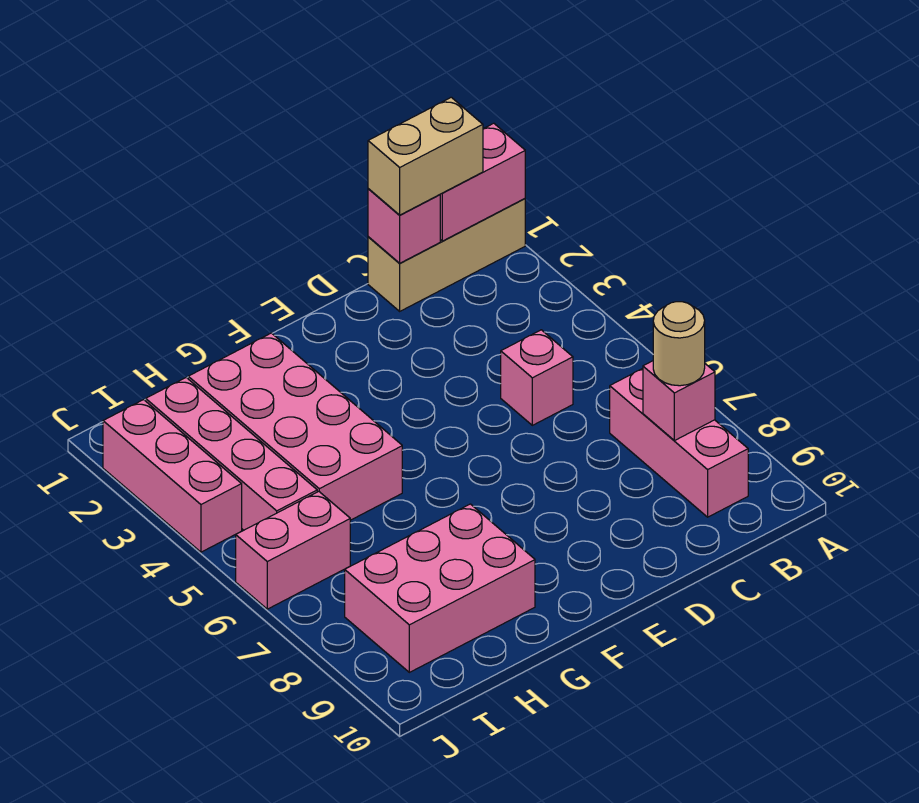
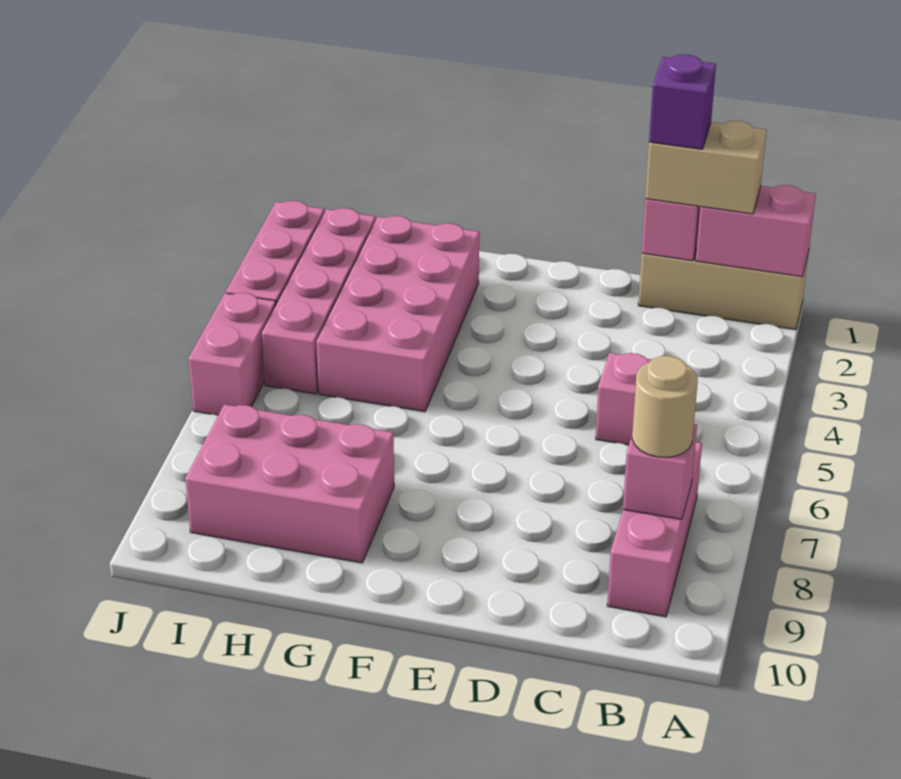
none -> purple 1x1 brick [649,54,716,149]
pink 1x2 brick [236,491,350,609] -> pink 1x2 brick turned to [189,293,276,415]

